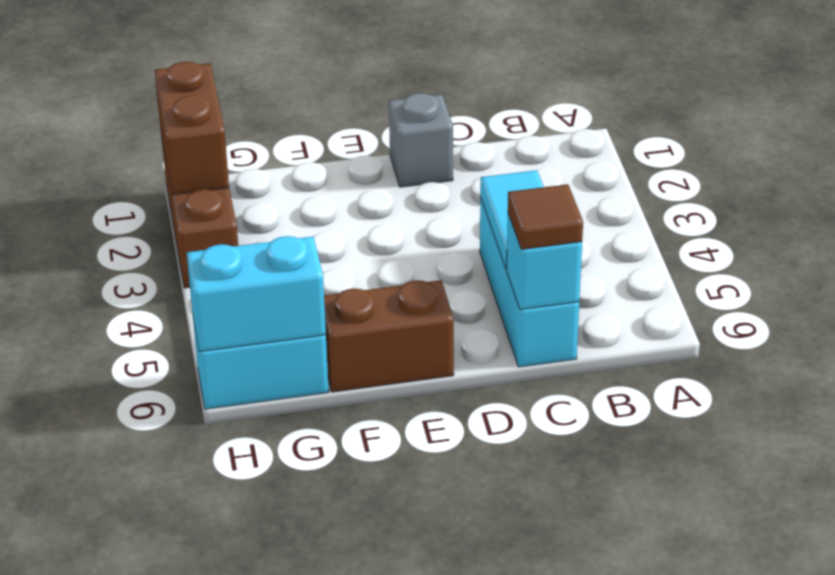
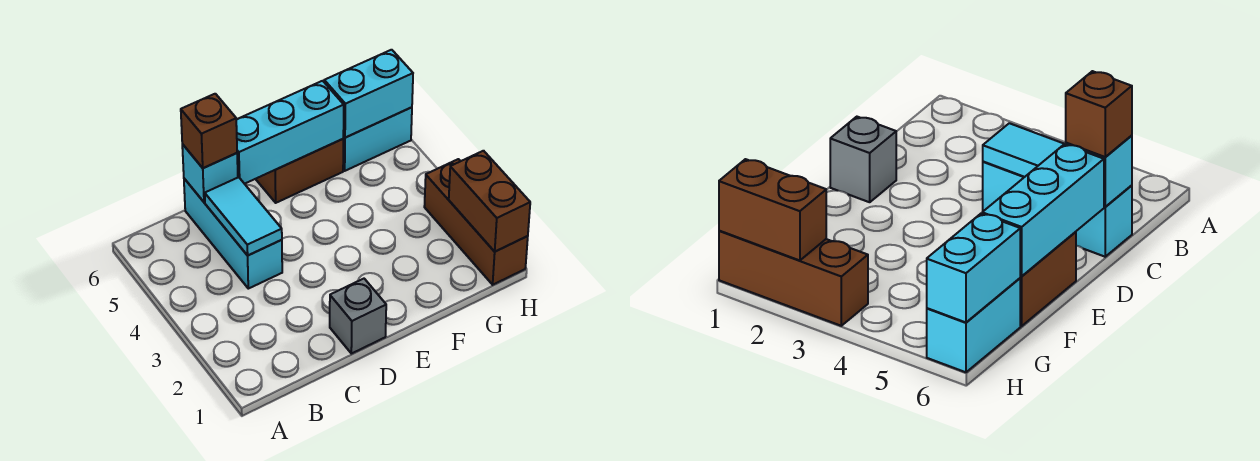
brown 1x1 tile [508,184,583,249] -> brown 1x1 brick [181,94,237,168]
none -> cyan 1x3 brick [236,81,344,184]

